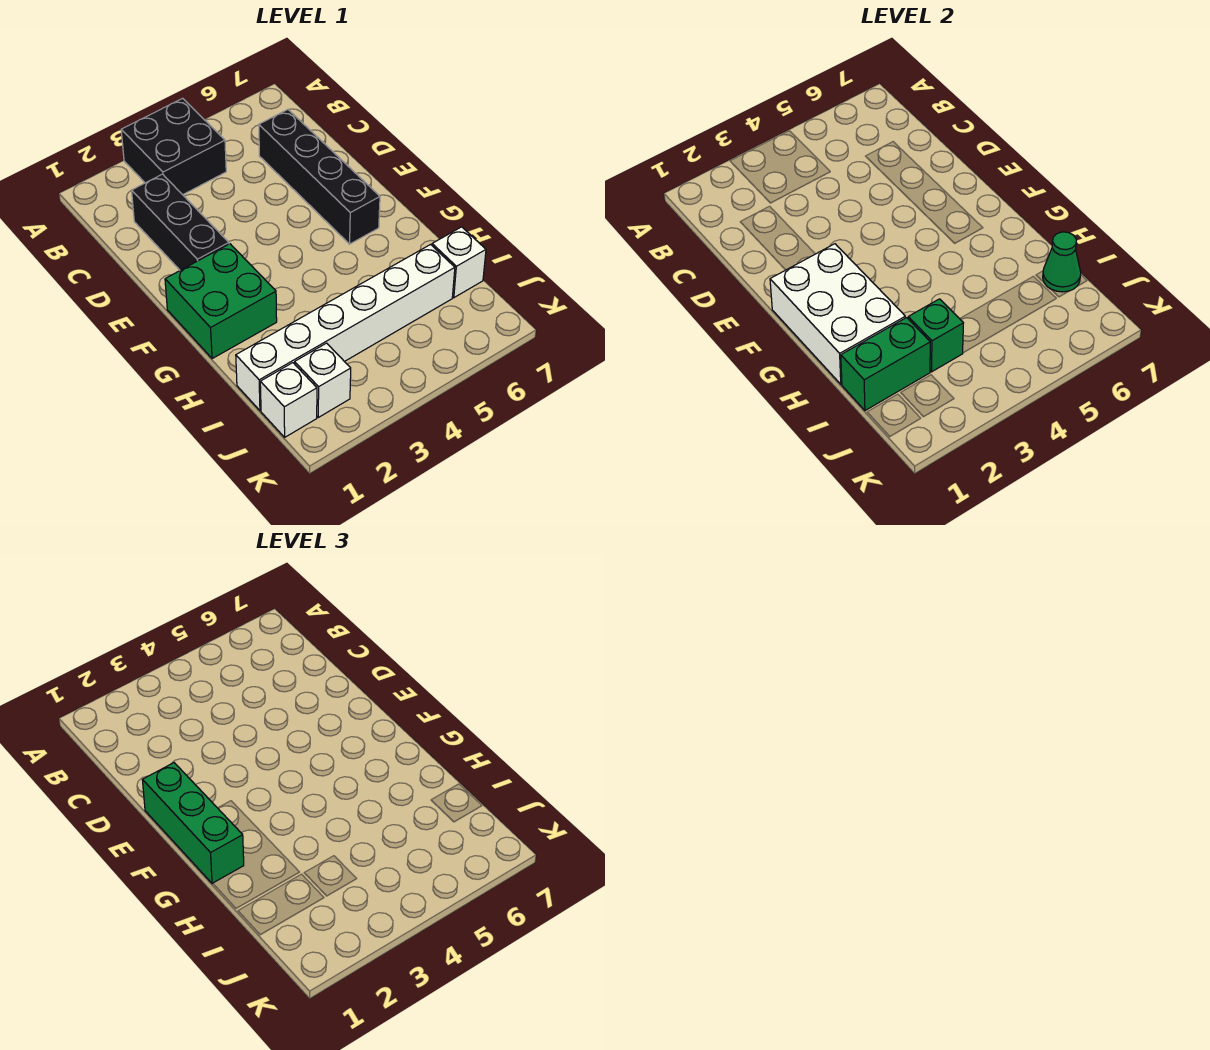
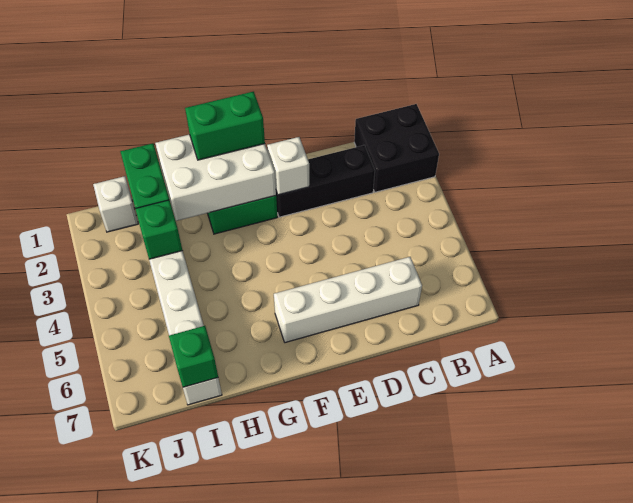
black 2x2 brick [121,98,226,195] -> black 2x2 brick moved to [354,104,439,192]
black 1x4 brick [259,110,380,244] -> white 1x4 brick [274,257,422,343]
green 1x3 brick [143,763,244,884] -> green 1x2 brick [185,92,265,160]
green 1x1 cone [1043,232,1081,292] -> green 1x1 brick [169,326,218,387]
white 1x1 brick [295,343,351,417] -> white 1x1 brick moved to [267,137,309,195]

